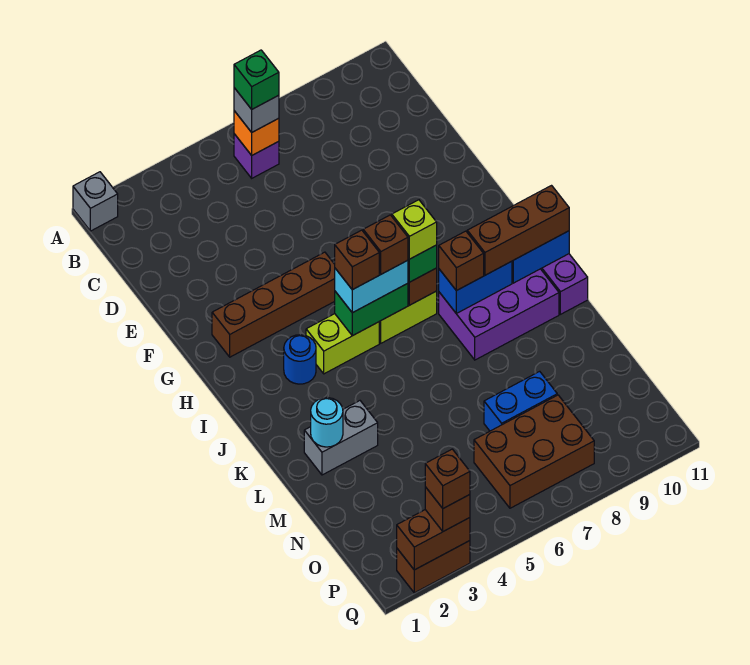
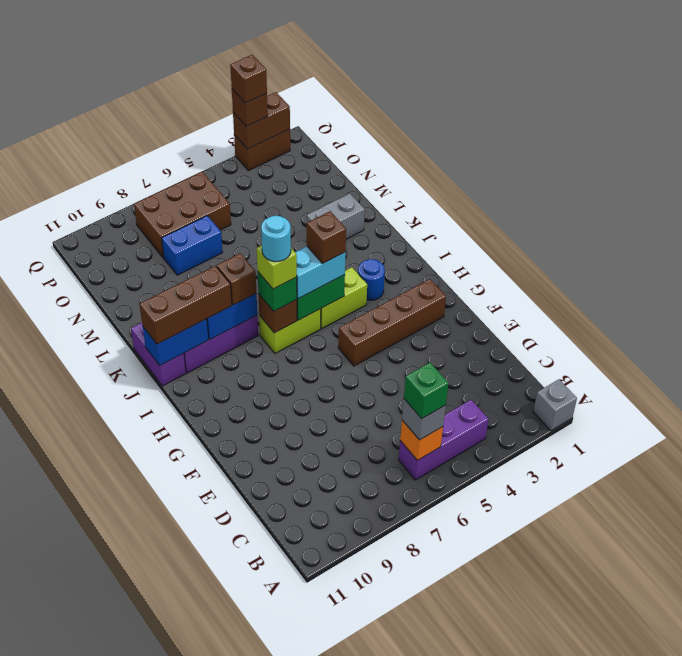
purple 1x1 brick [234,134,279,178] -> purple 1x3 brick [399,400,489,480]
brown 1x1 brick [363,215,408,274] -> none
cyan 1x1 round brick [311,398,343,447] -> cyan 1x1 round brick moved to [261,216,291,262]

